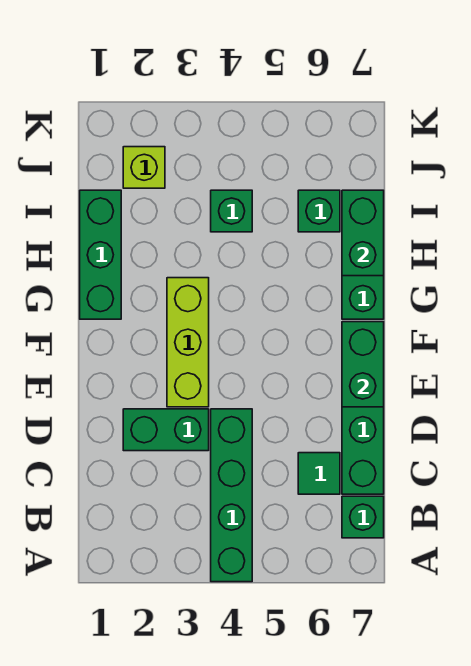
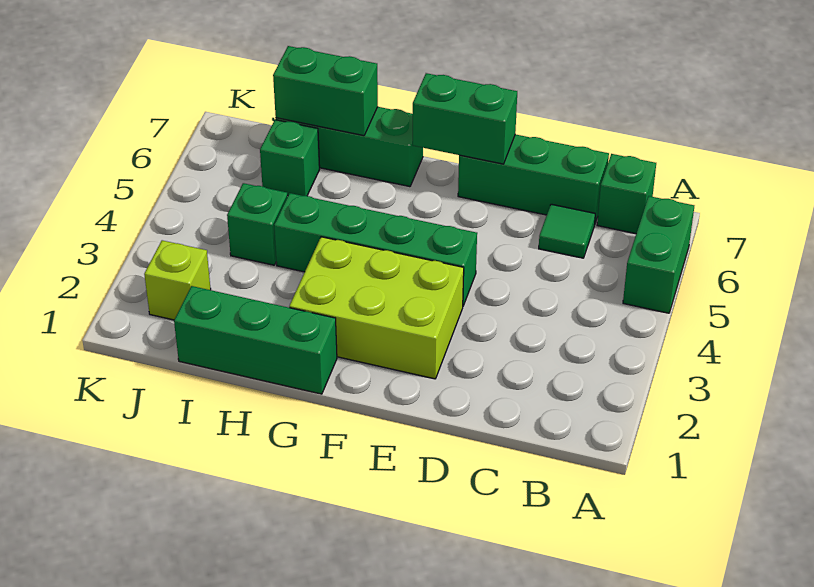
green 1x4 brick [211,409,252,582] -> green 1x4 brick moved to [274,193,477,306]
green 1x2 brick [123,409,209,451] -> green 1x2 brick moved to [623,196,694,313]
lime 1x3 brick [167,278,209,407] -> lime 2x3 brick [289,237,464,379]

